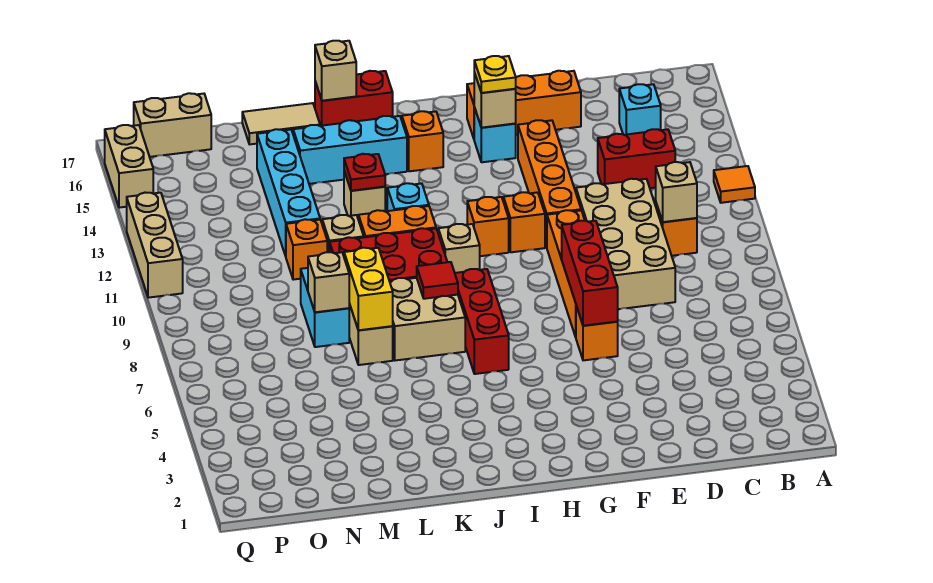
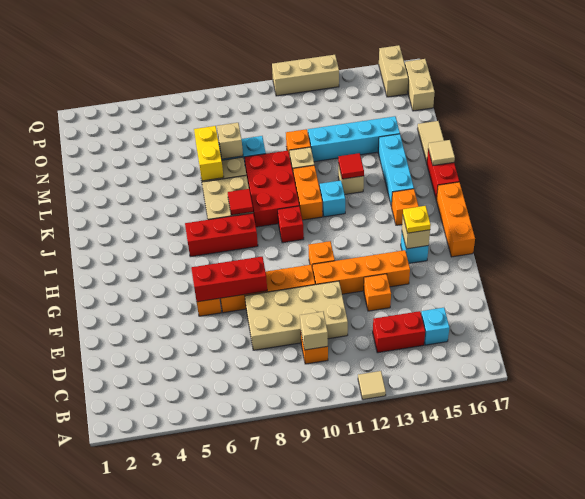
orange 1x1 tile [714,166,755,203] -> tan 1x1 tile [358,371,386,400]
red 1x2 brick [598,129,675,188] -> red 1x2 brick turned to [373,311,425,353]
orange 1x3 brick [467,71,581,138] -> orange 1x3 brick moved to [436,182,475,257]
orange 1x1 brick [467,197,509,256] -> orange 1x1 brick moved to [364,274,391,311]
tan 1x1 brick [438,224,480,273] -> red 1x1 brick [278,206,304,243]
red 1x1 plate [344,154,385,191] -> red 1x1 tile [338,153,364,179]
tan 1x1 brick [315,41,356,101] -> tan 1x1 tile [428,140,455,166]
yellow 1x2 brick [344,248,393,330] -> yellow 1x2 brick turned to [194,126,224,181]
tan 1x2 brick [105,125,153,208] -> tan 1x2 brick turned to [379,45,408,97]

